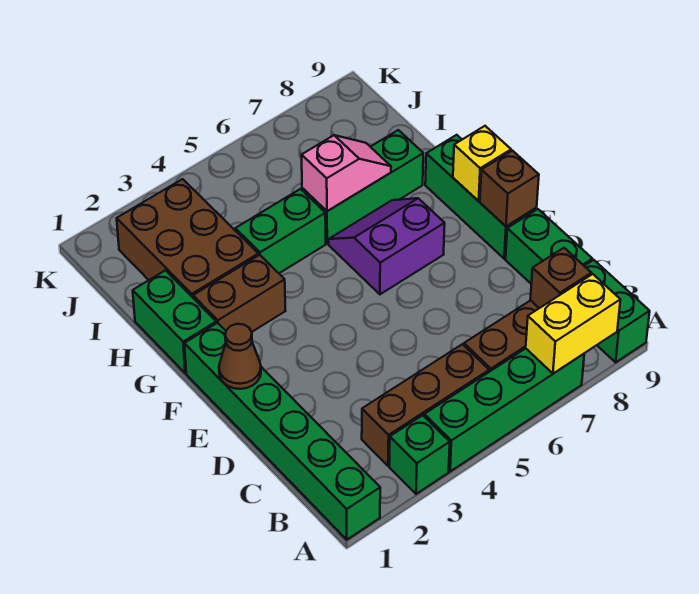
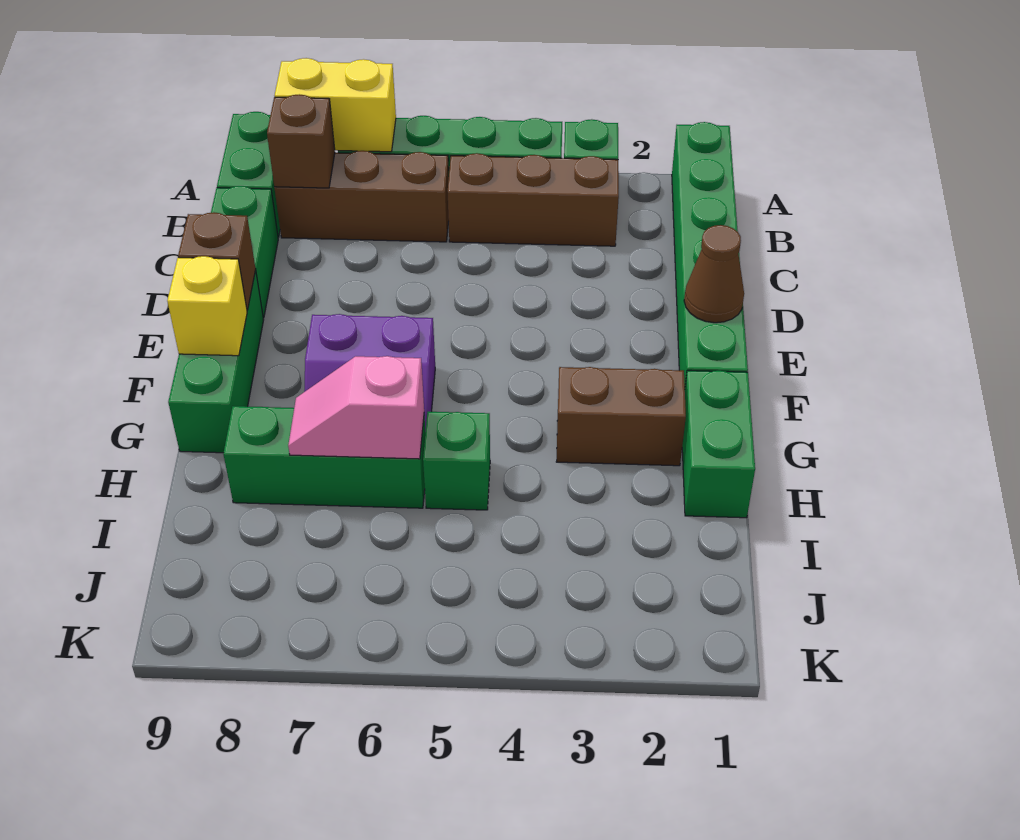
brown 2x3 brick [117,179,258,297] -> none
green 1x2 brick [235,189,326,273] -> green 1x1 brick [423,412,490,510]

